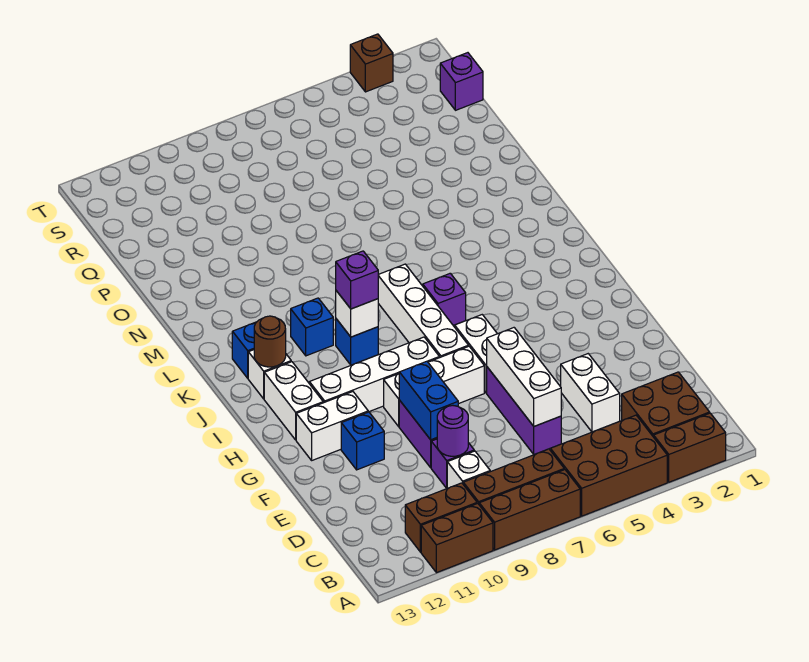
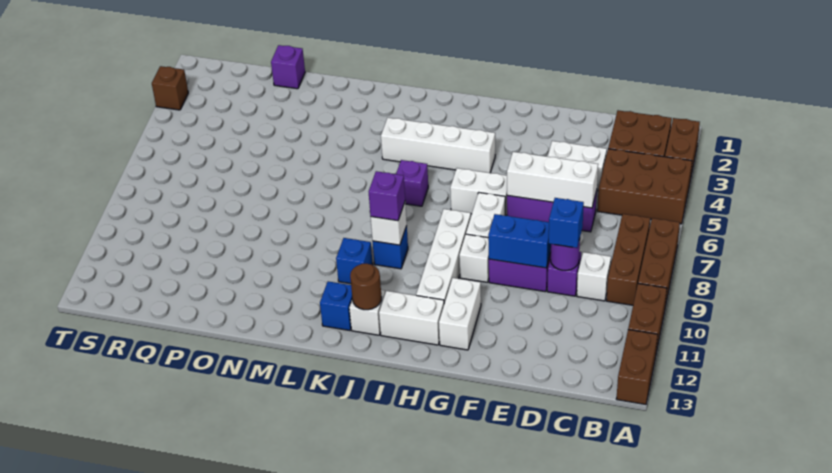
brown 2x3 brick [551,415,667,516] -> brown 2x3 brick turned to [597,149,692,224]
brown 1x2 brick [405,483,477,552] -> brown 1x2 brick moved to [616,330,658,405]
blue 1x1 brick [341,412,384,470] -> blue 1x1 brick moved to [549,198,584,248]
white 1x4 brick [378,264,469,358] -> white 1x4 brick moved to [381,118,495,173]
purple 1x1 brick [440,53,483,110] -> purple 1x1 brick moved to [271,45,305,89]

